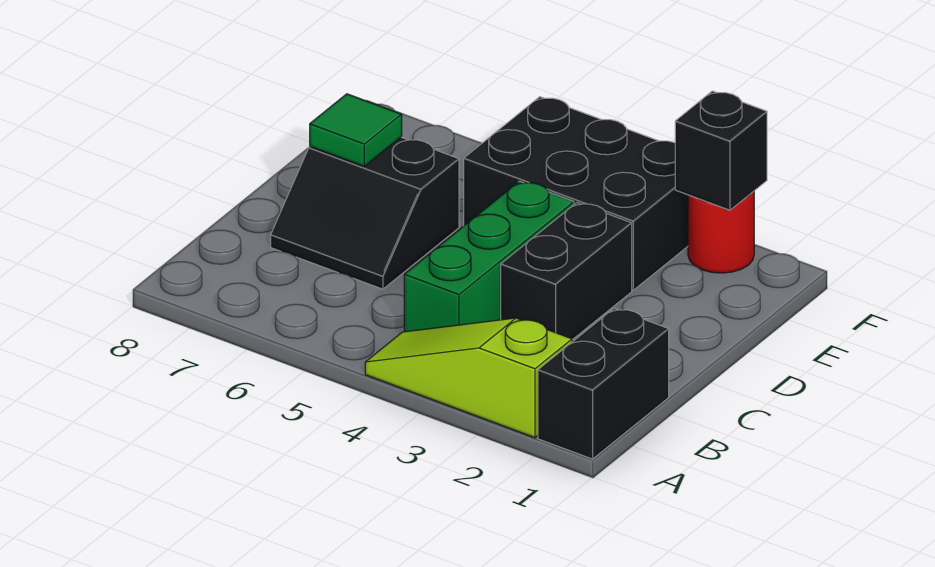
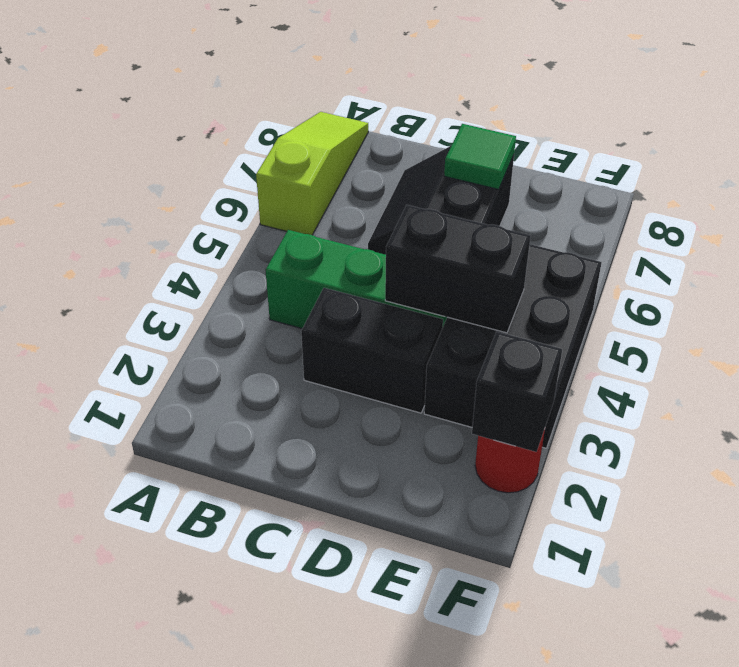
black 1x2 brick [538,309,669,459] -> black 1x2 brick moved to [385,205,531,333]
lime 1x3 slope [365,318,572,438] -> lime 1x3 slope moved to [256,112,368,235]

